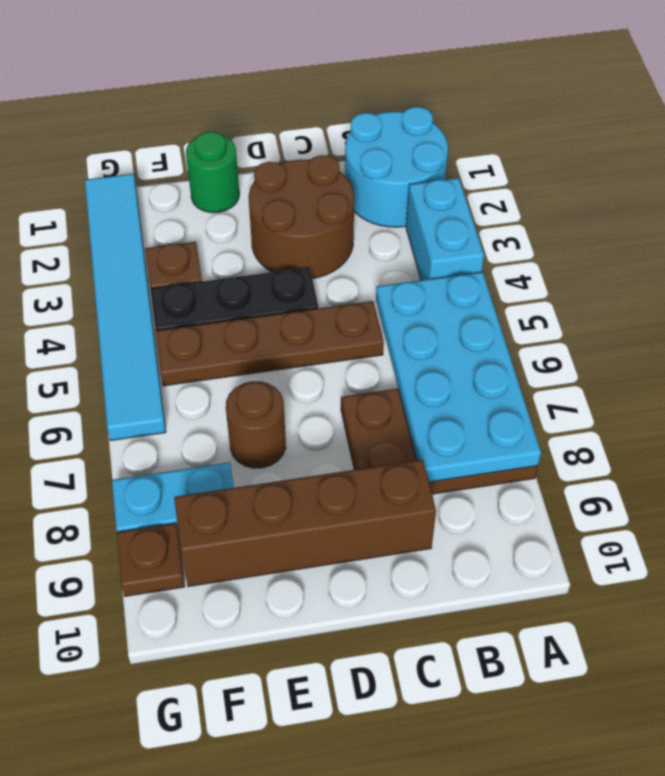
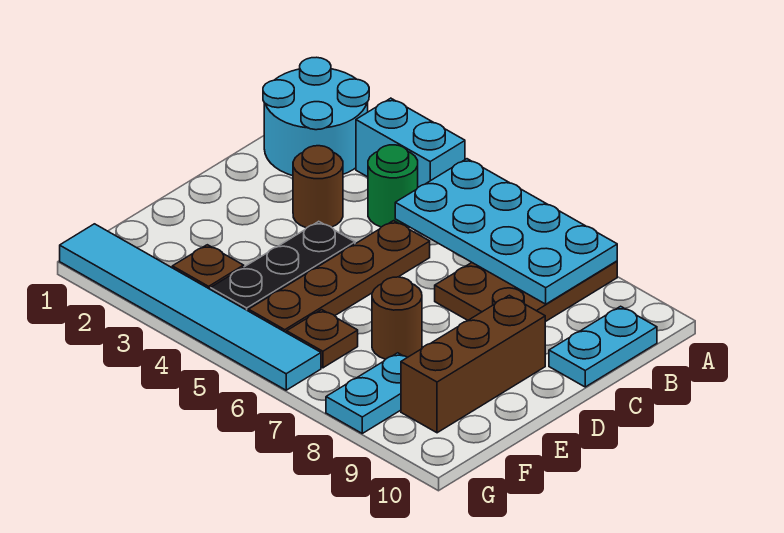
none -> cyan 1x2 plate [549,306,657,387]
brown 2x2 round brick [249,155,354,279] -> brown 1x1 round brick [293,146,343,228]
brown 1x4 brick [174,460,436,587] -> brown 1x3 brick [401,295,545,433]
green 1x1 round brick [186,132,239,213] -> green 1x1 round brick moved to [368,145,418,227]
brown 1x1 plate [117,523,185,596] -> brown 1x1 plate moved to [287,310,358,368]

